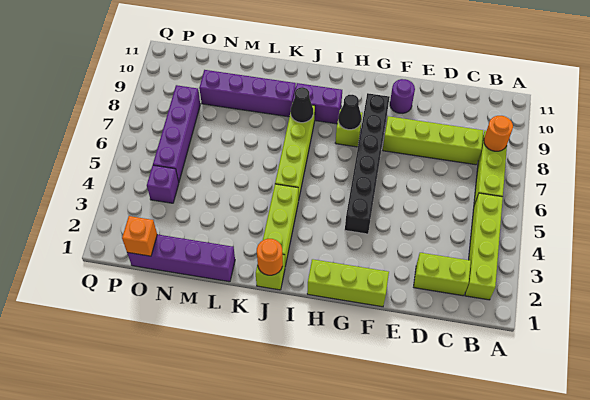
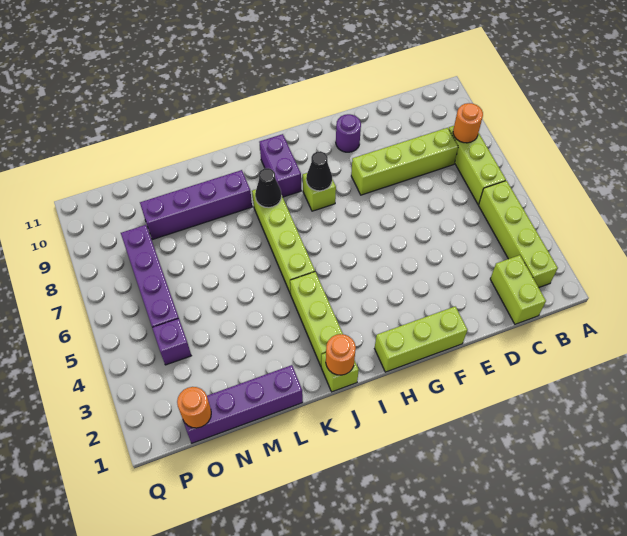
lime 1x2 brick [414,253,471,296] -> lime 1x2 brick turned to [490,255,546,324]
black 1x6 brick [345,93,390,234] -> none
purple 1x2 brick [293,83,342,124] -> purple 1x2 brick turned to [259,134,301,197]
orange 1x1 brick [122,216,157,256] -> orange 1x1 round brick [177,387,211,428]

